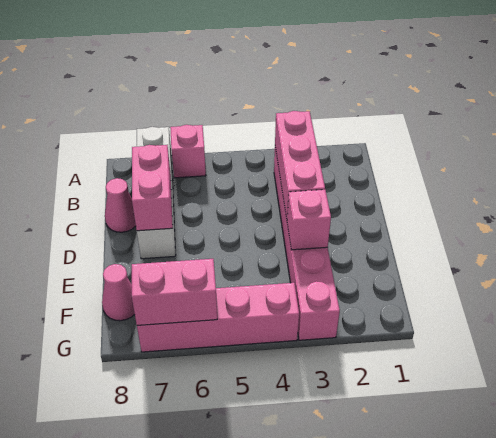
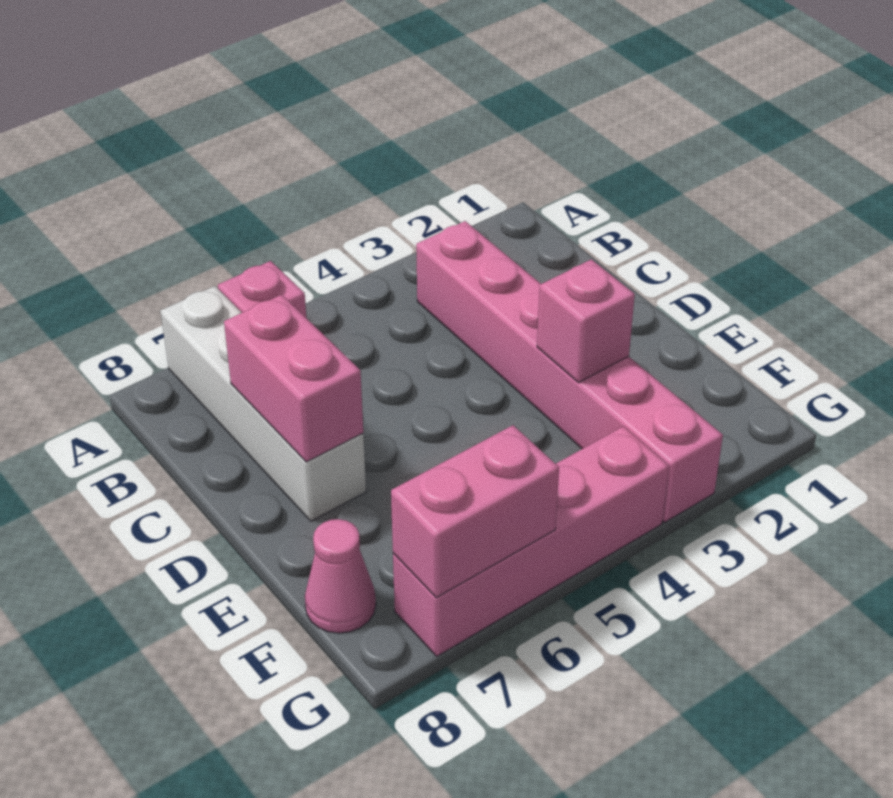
pink 1x3 brick [275,111,325,219] -> none
pink 1x1 cone [105,178,136,232] -> none

